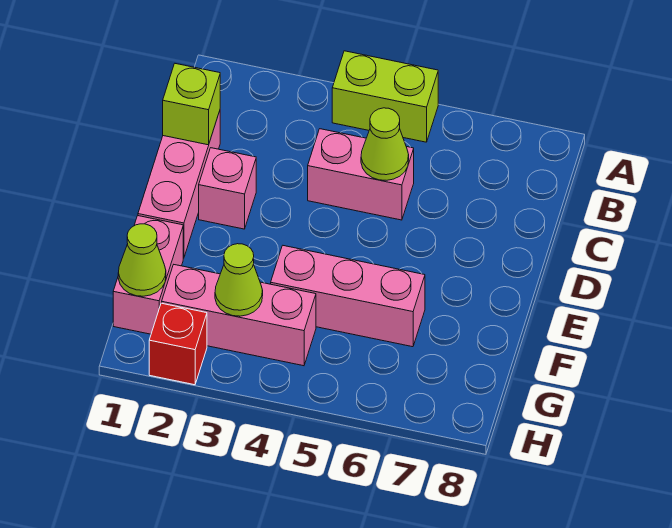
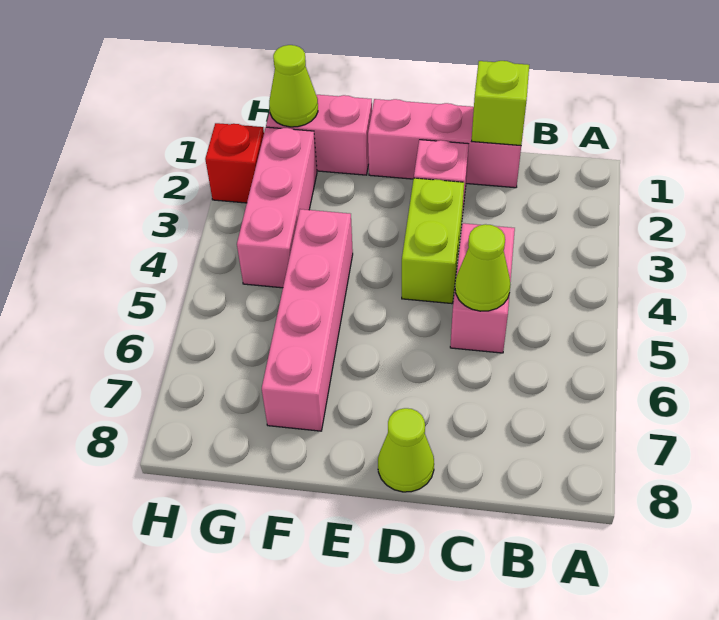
lime 1x2 brick [332,51,438,142] -> lime 1x2 brick moved to [402,178,464,304]
pink 1x3 brick [271,246,425,347] -> pink 1x4 brick [262,209,353,431]
lime 1x1 cone [215,244,263,316] -> lime 1x1 cone moved to [378,408,434,492]

